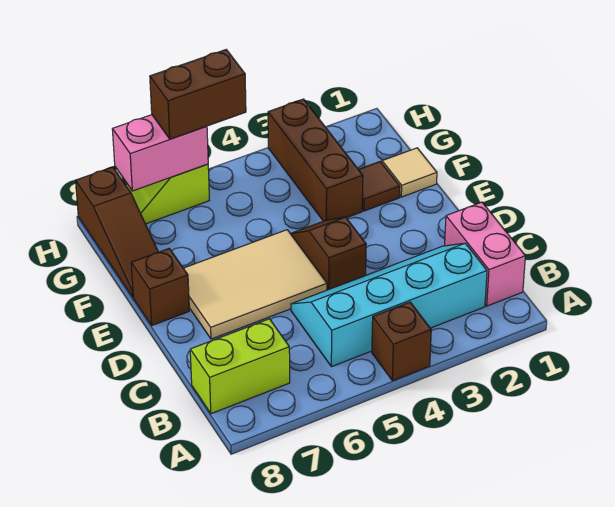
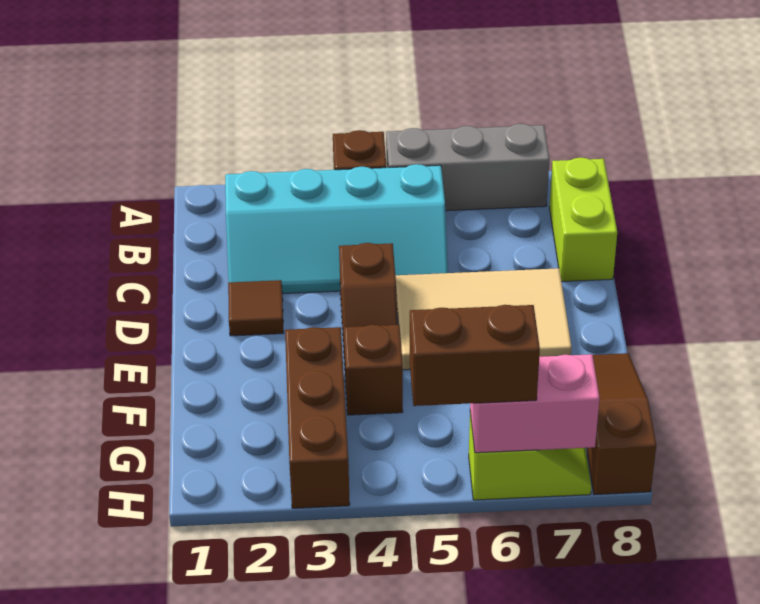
none -> grey 1x3 brick [386,124,549,211]
pink 1x2 brick [445,202,525,306] -> none
lime 1x2 brick [190,319,290,414] -> lime 1x2 brick turned to [549,158,617,282]
brown 1x1 brick [131,248,189,325] -> brown 1x1 brick moved to [344,325,403,415]
tan 1x1 tile [382,148,437,197] -> none
brown 1x1 tile [358,162,400,211] -> brown 1x1 tile moved to [228,280,284,336]

